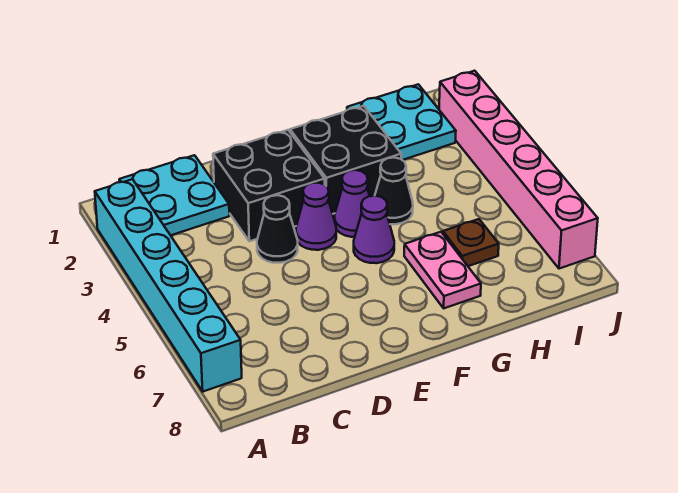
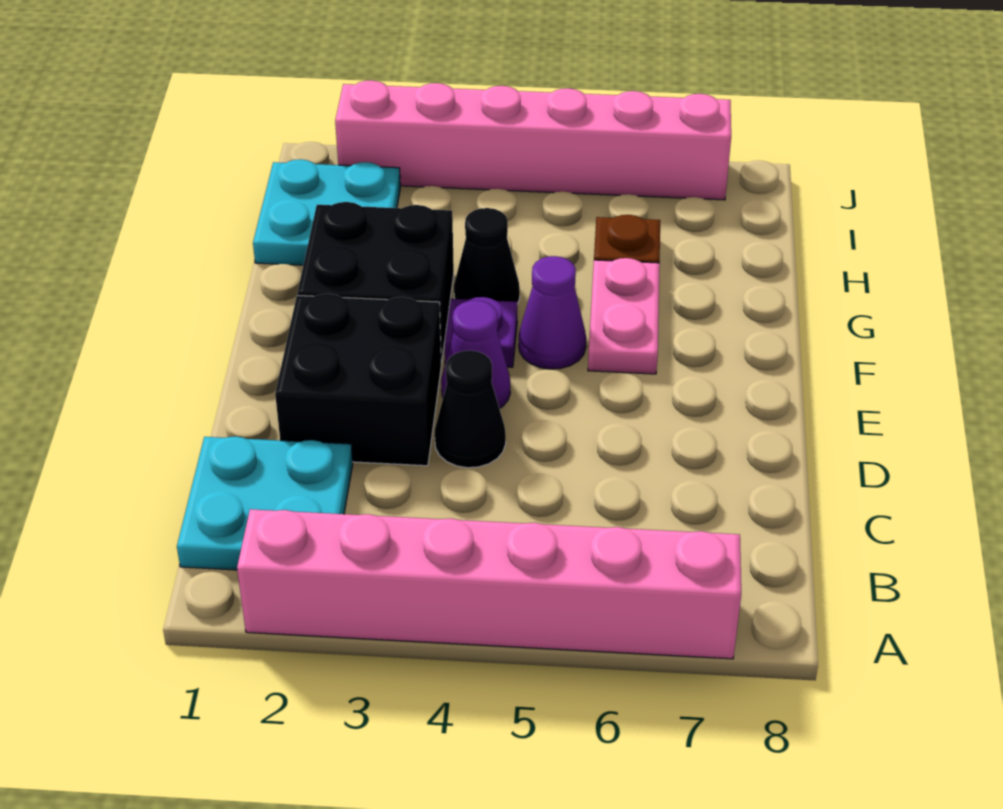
cyan 1x6 brick [95,179,242,392] -> pink 1x6 brick [237,509,741,659]
purple 1x1 cone [335,170,369,237] -> purple 1x1 plate [445,297,517,367]
pink 1x2 plate [404,232,481,308] -> pink 1x2 plate turned to [588,258,660,374]

